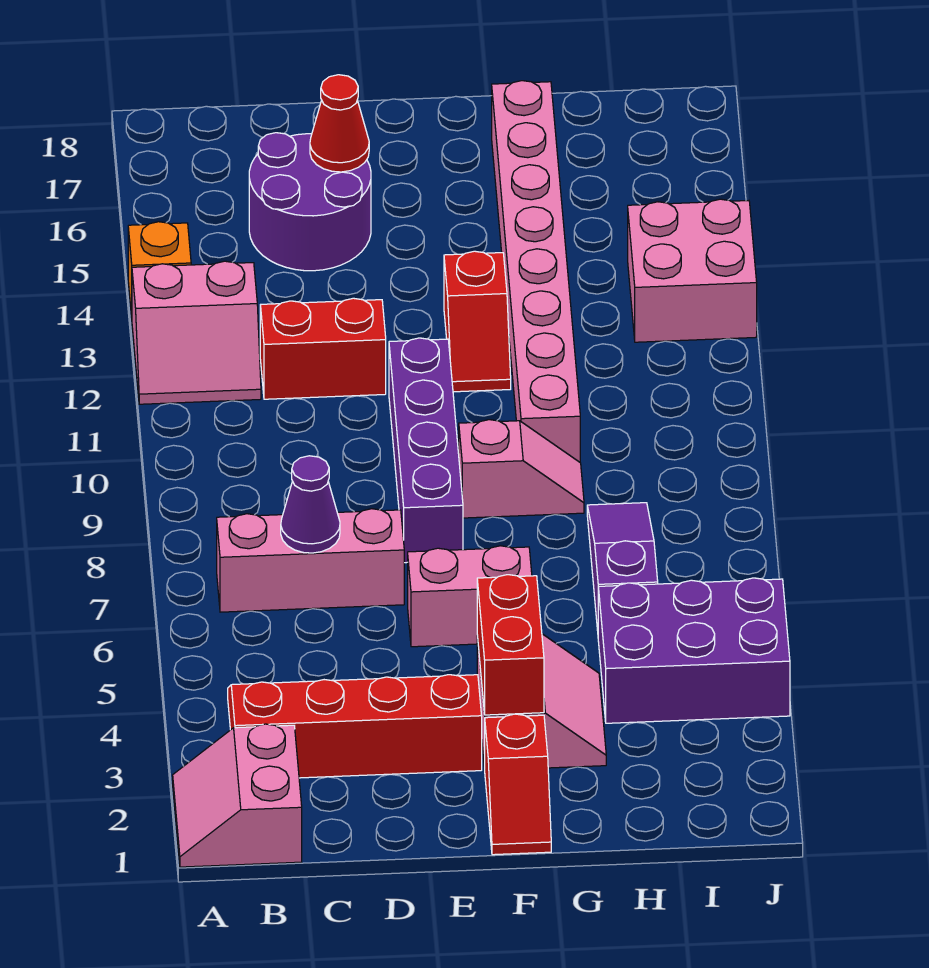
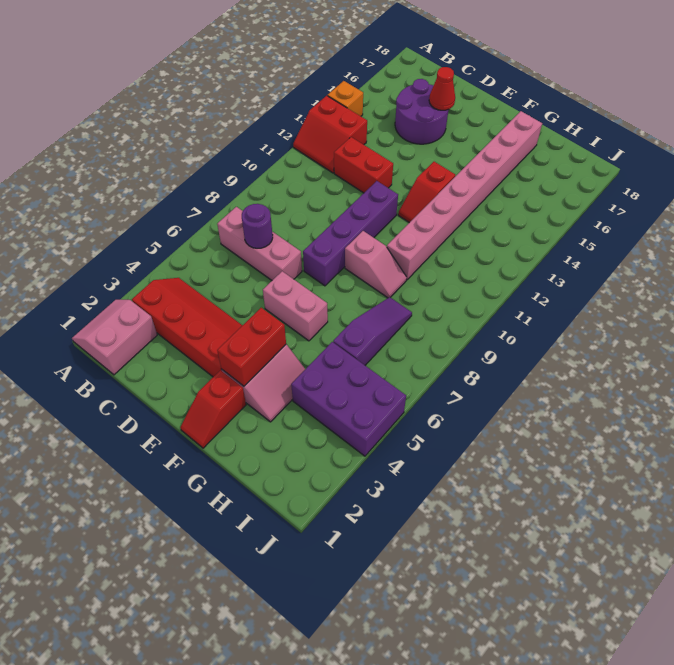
pink 2x2 slope [132,261,261,404] -> red 2x2 slope [293,96,367,173]
purple 1x1 cone [281,456,340,553] -> purple 1x1 round brick [242,204,273,248]
pink 2x2 brick [628,199,757,342] -> none

